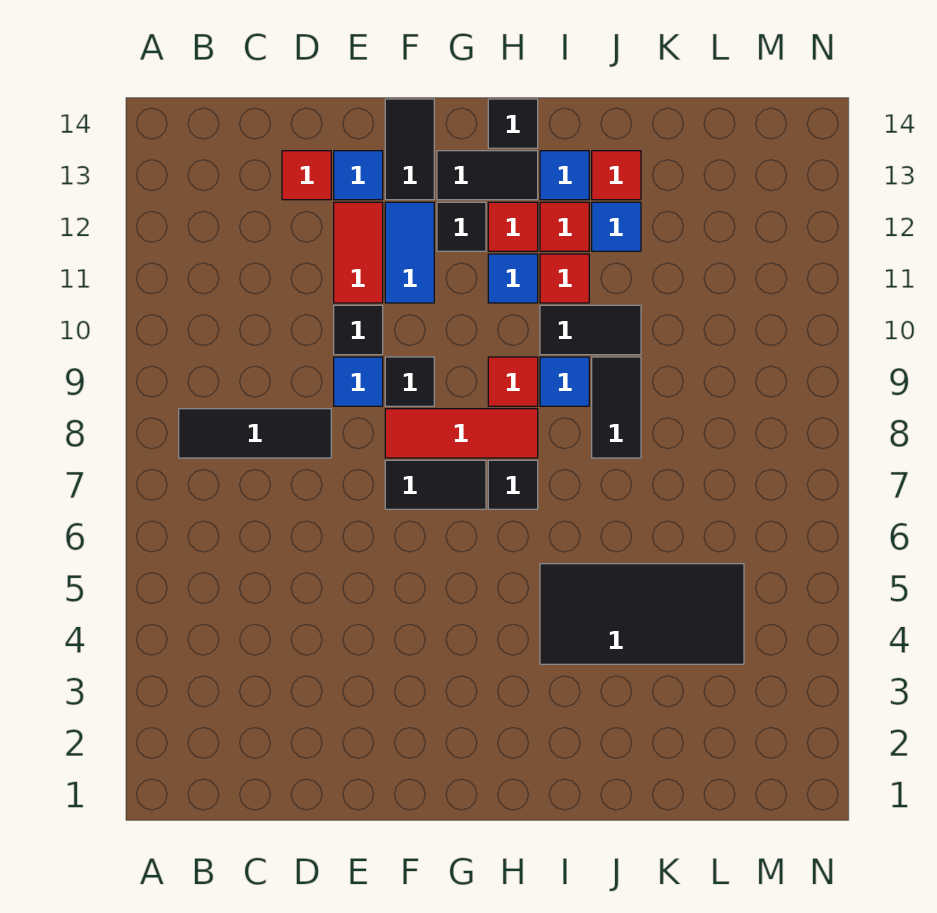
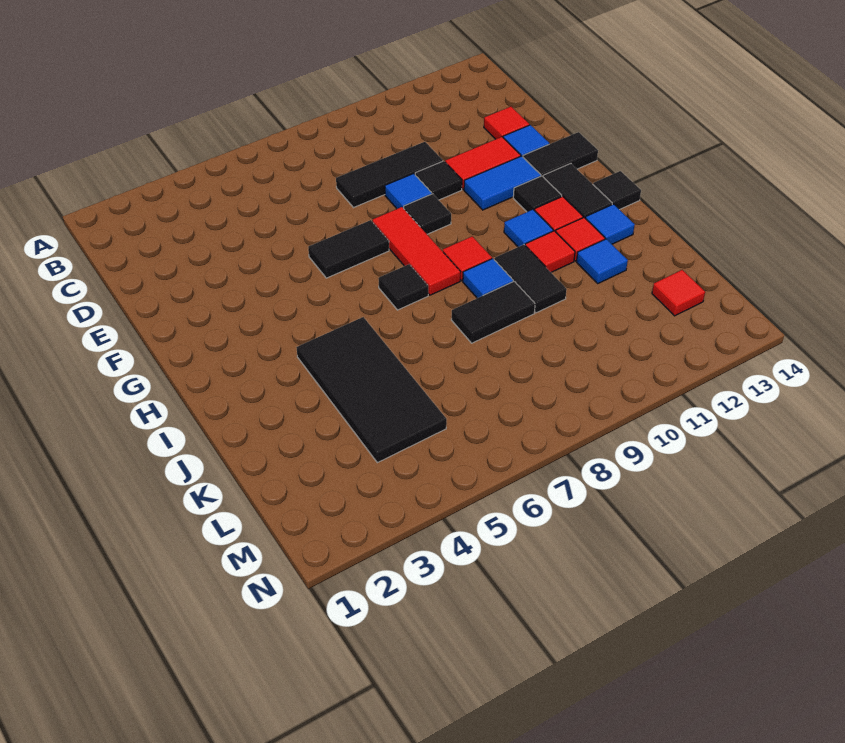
black 1x3 tile [179,409,331,458] -> black 1x3 tile turned to [336,142,443,208]
black 1x2 tile [385,460,486,509] -> black 1x2 tile turned to [308,220,389,278]
red 1x1 tile [592,151,641,200] -> red 1x1 tile moved to [652,270,705,316]

